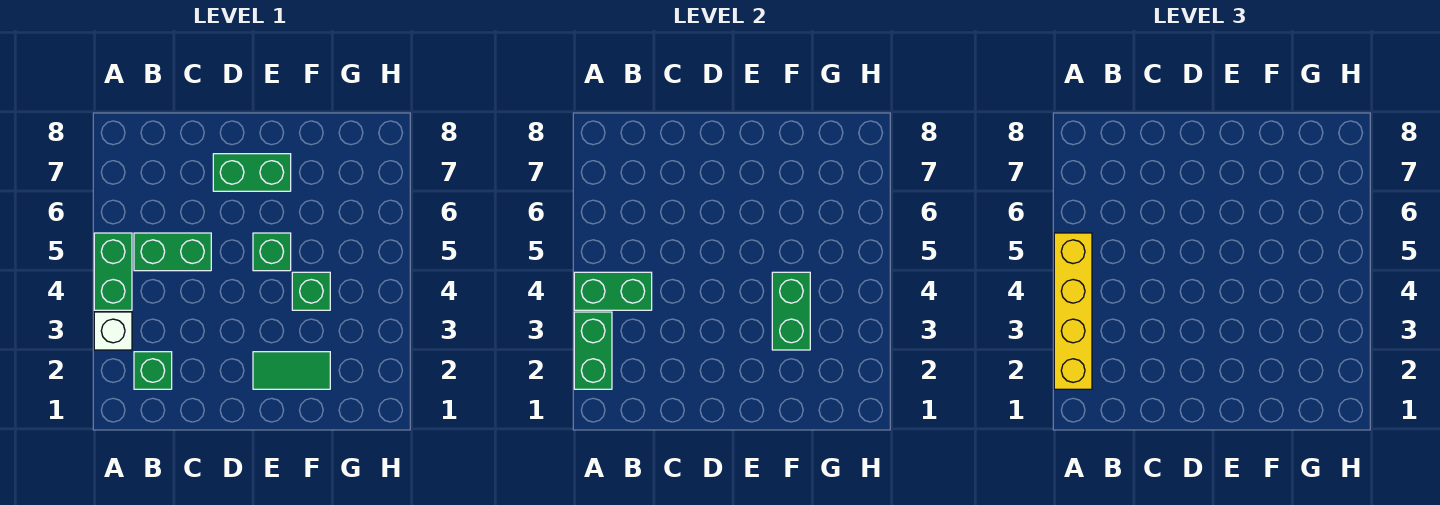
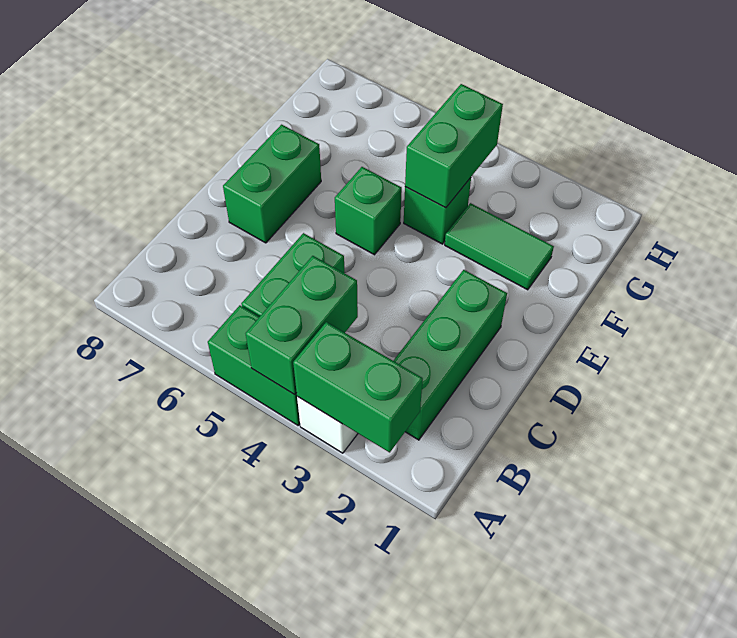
yellow 1x4 brick [1054,233,1092,389] -> none
green 1x1 brick [134,352,172,389] -> green 1x3 brick [394,270,507,440]
green 1x2 tile [253,352,330,389] -> green 1x2 tile turned to [445,203,554,290]
green 1x2 brick [772,272,810,350] -> green 1x2 brick turned to [405,84,503,208]

